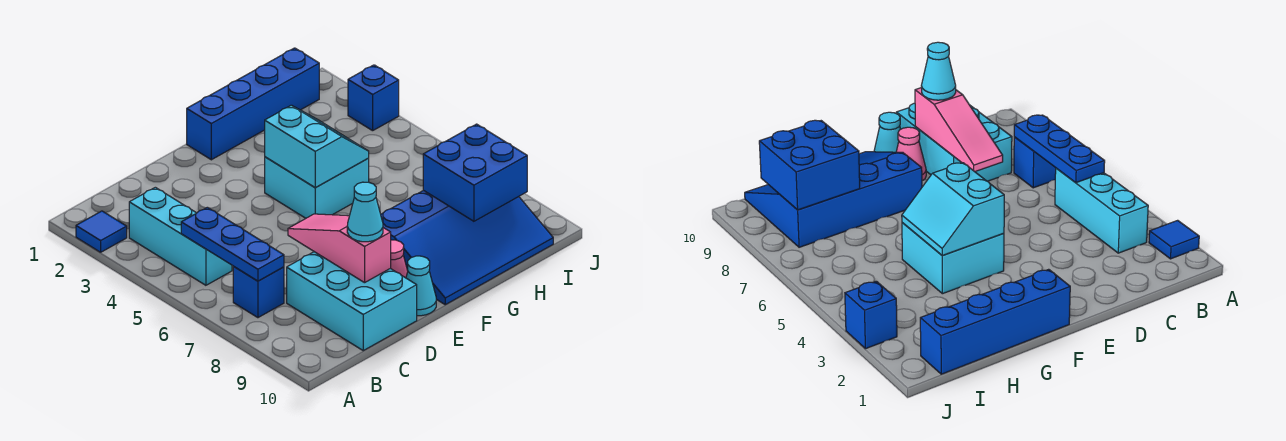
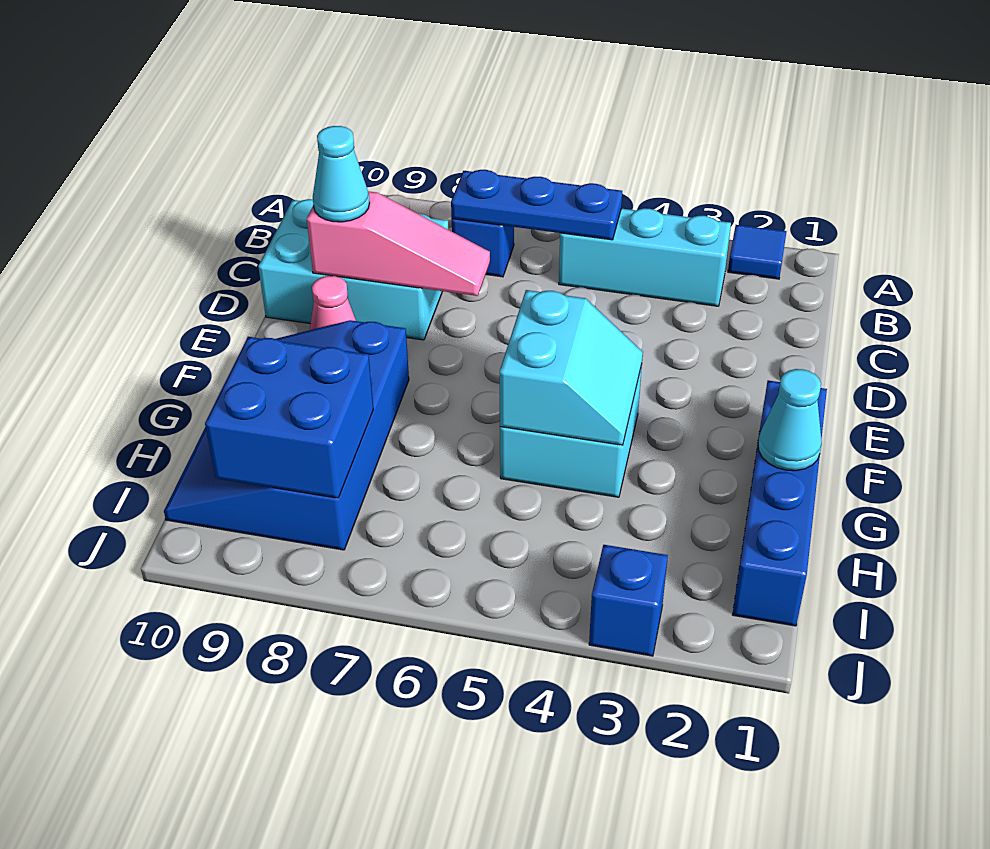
cyan 1x1 cone [406,256,436,316] -> cyan 1x1 cone moved to [758,369,822,471]
cyan 2x2 slope [265,105,369,187] -> cyan 2x2 slope turned to [500,290,643,445]

